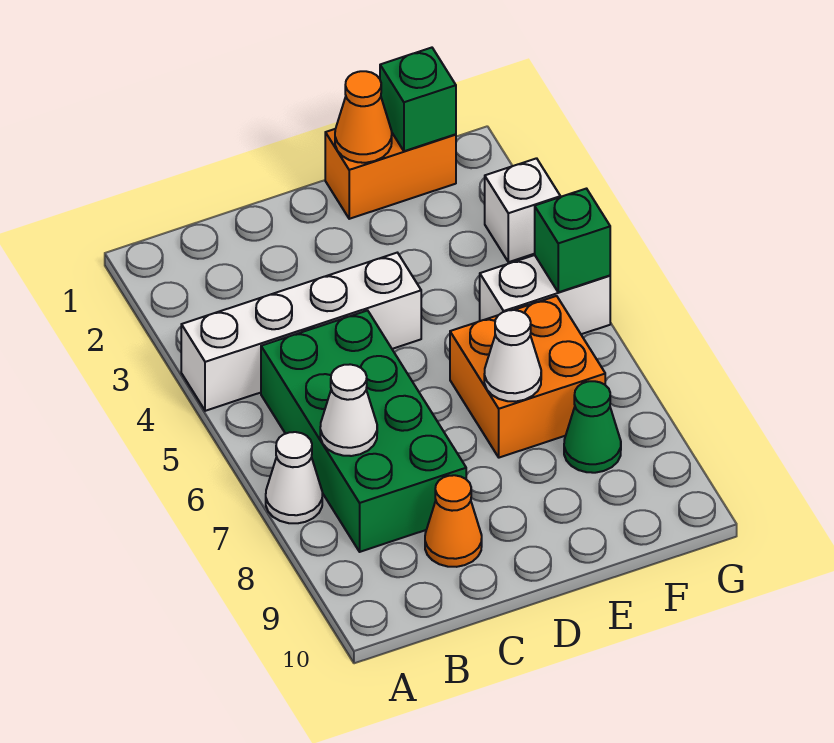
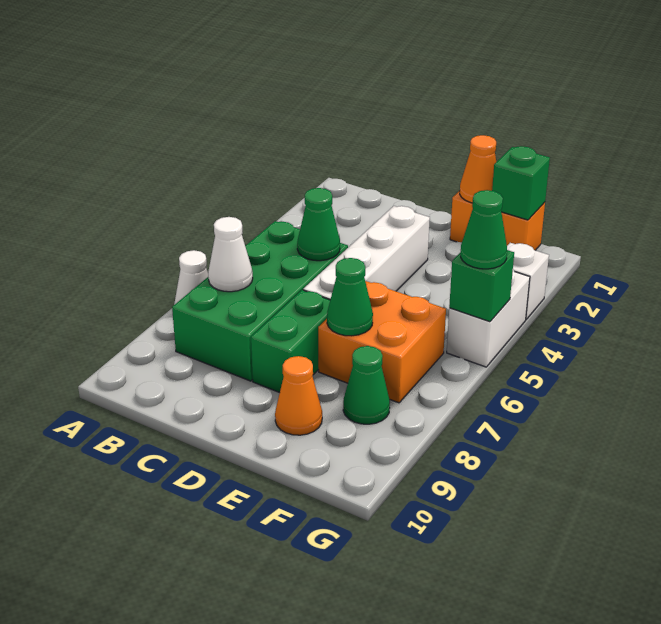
white 1x4 brick [181,253,421,411] -> white 1x4 brick turned to [303,206,430,300]
none -> green 1x1 cone [297,188,340,261]
orange 1x1 cone [425,475,482,567] -> orange 1x1 cone moved to [275,356,322,435]
none -> green 1x2 brick [251,290,330,393]
white 1x1 cone [484,310,541,401] -> green 1x1 cone [327,258,373,336]
white 1x2 brick [480,255,610,334] -> white 1x2 brick turned to [447,270,530,367]
none -> green 1x1 cone [461,190,507,269]

